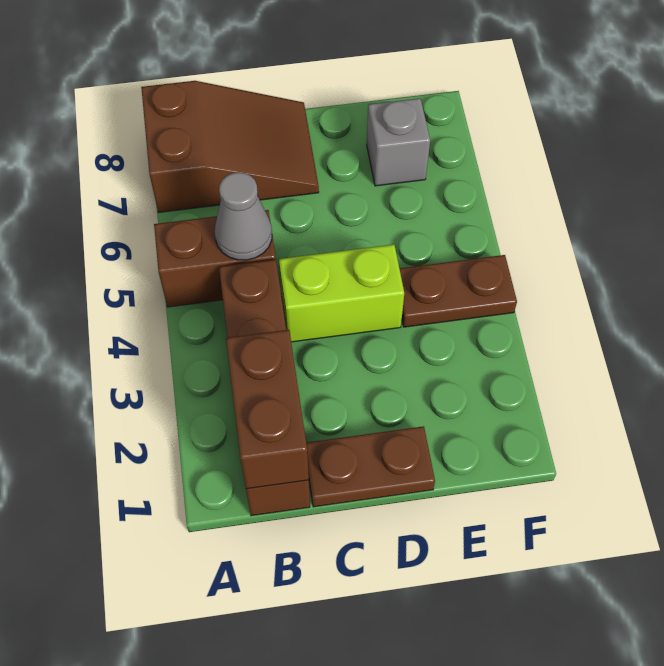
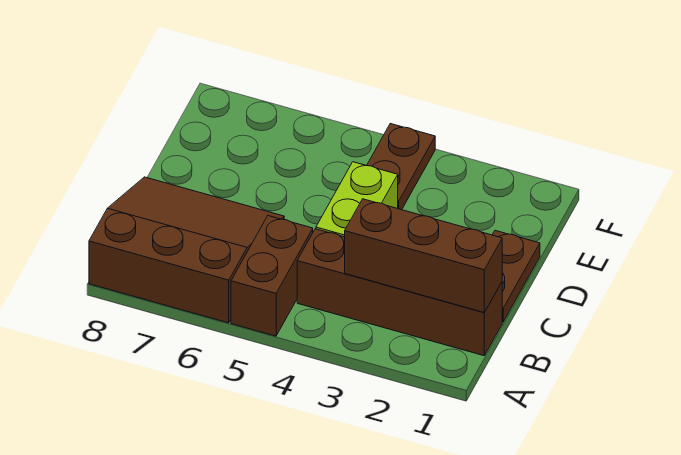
brown 2x3 slope [141,81,319,212] -> brown 3x3 slope [89,177,284,323]
brown 1x2 brick [226,330,309,489] -> brown 1x3 brick [345,199,502,312]
grey 1x1 cone [215,172,272,260] -> none
grey 1x1 brick [367,98,430,186] -> none

